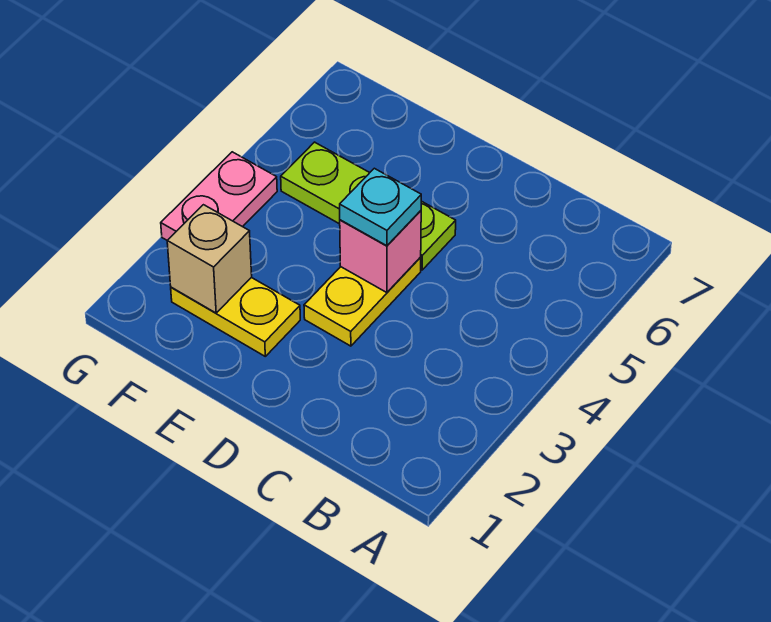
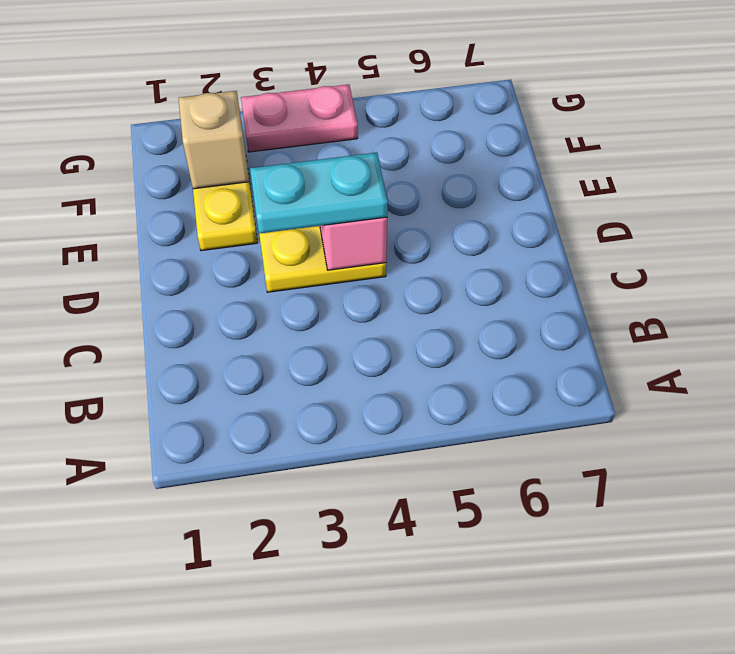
cyan 1x1 plate [340,168,421,246] -> cyan 1x2 plate [250,153,388,234]
lime 1x3 plate [281,142,456,270] -> none

